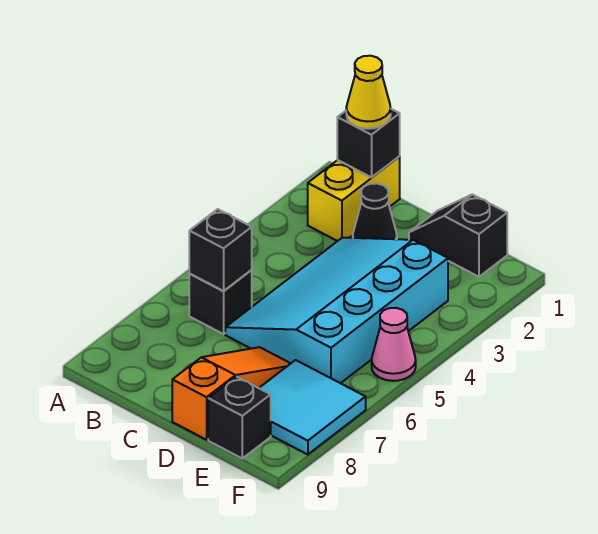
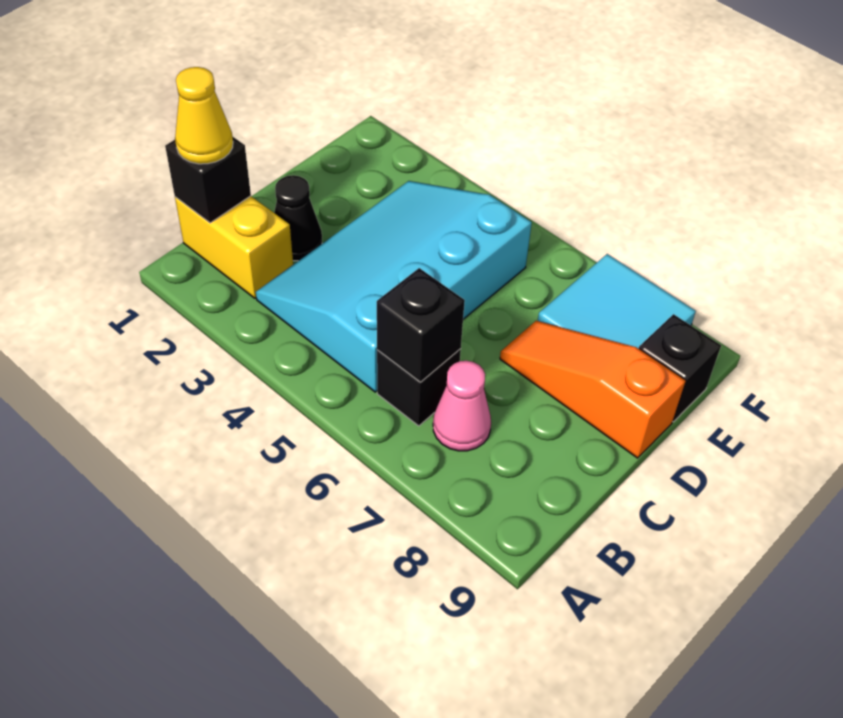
cyan 3x4 slope [225,238,448,383] -> cyan 3x4 slope turned to [256,181,532,392]
black 1x2 slope [409,194,507,277] -> none
pink 1x1 cone [372,308,416,381] -> pink 1x1 cone moved to [433,361,491,451]

